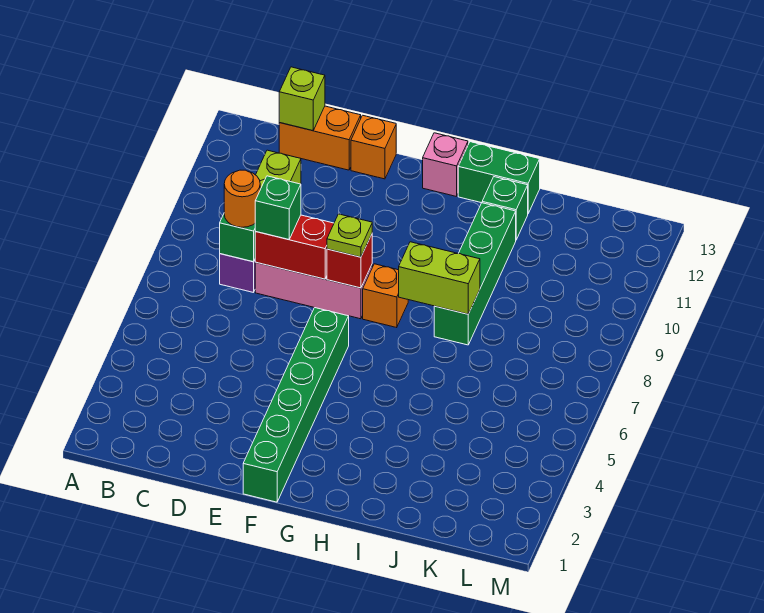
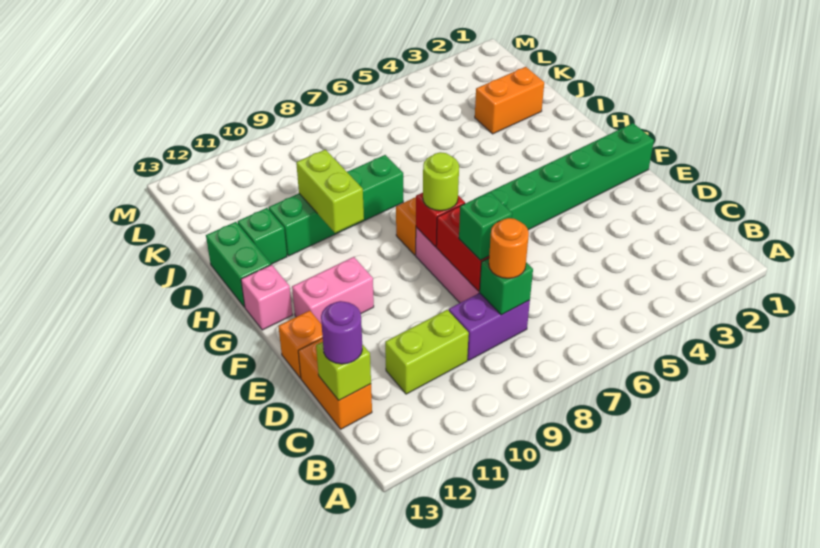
none -> purple 1x1 round brick [321,301,362,364]
lime 1x1 plate [327,214,372,257] -> lime 1x1 round brick [423,152,459,211]
none -> pink 1x2 brick [292,257,374,323]
lime 1x2 brick [399,242,480,314] -> lime 1x2 brick moved to [296,150,364,233]
none -> orange 1x2 brick [475,67,544,134]

